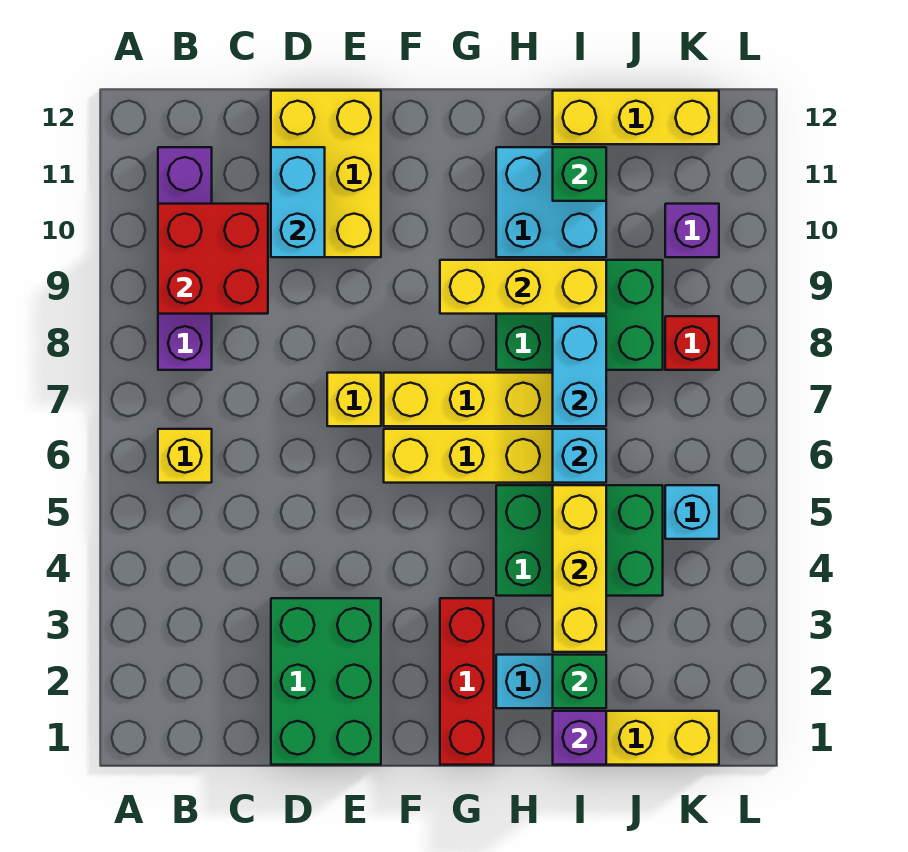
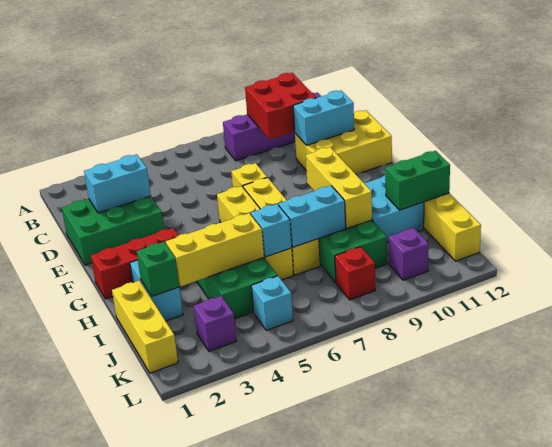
yellow 1x1 brick [158,429,212,483] -> none
none -> cyan 1x2 brick [84,154,151,213]
purple 1x1 brick [553,711,606,765] -> purple 1x1 brick moved to [194,296,236,351]
green 1x1 brick [553,147,606,201] -> green 1x2 brick [385,151,450,210]

